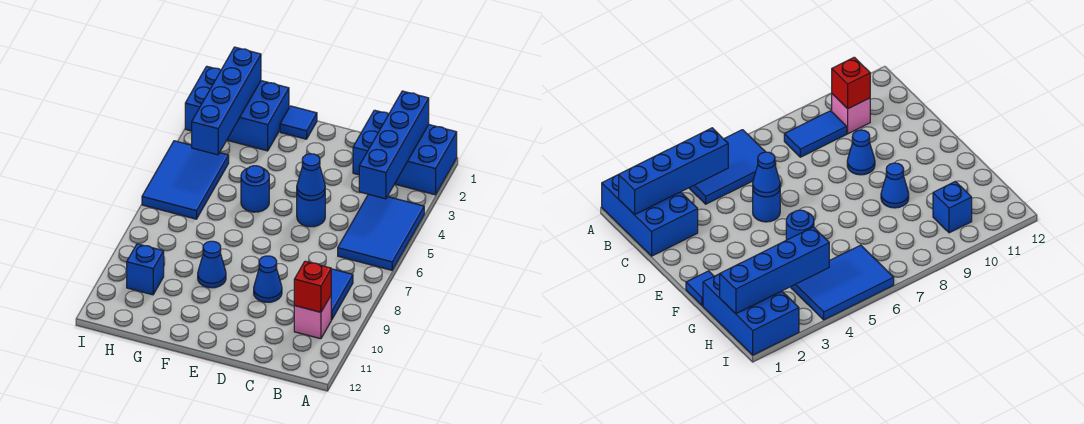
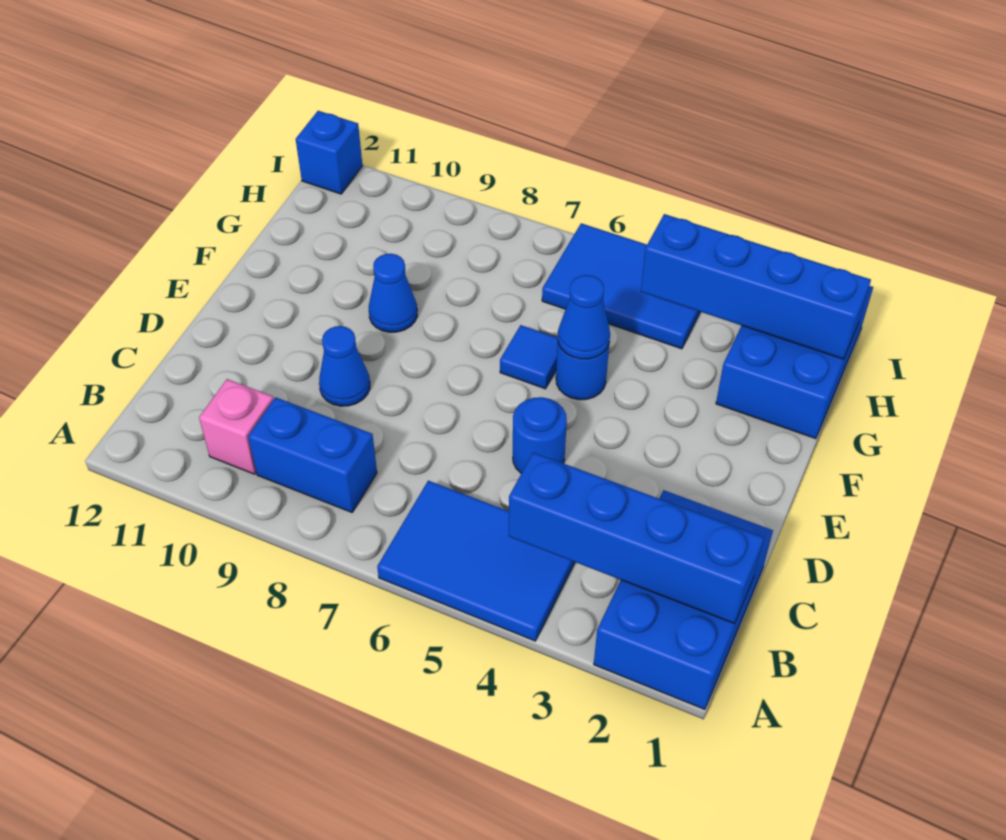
blue 1x2 tile [331,269,353,320] -> blue 1x2 brick [248,397,377,512]
red 1x1 brick [294,261,331,312] -> none
blue 1x1 cone [297,154,325,200] -> blue 1x1 cone moved to [558,275,610,359]
blue 1x1 tile [280,106,317,139] -> blue 1x1 tile moved to [500,325,558,389]
blue 1x1 brick [127,244,164,295] -> blue 1x1 brick moved to [296,111,363,194]

